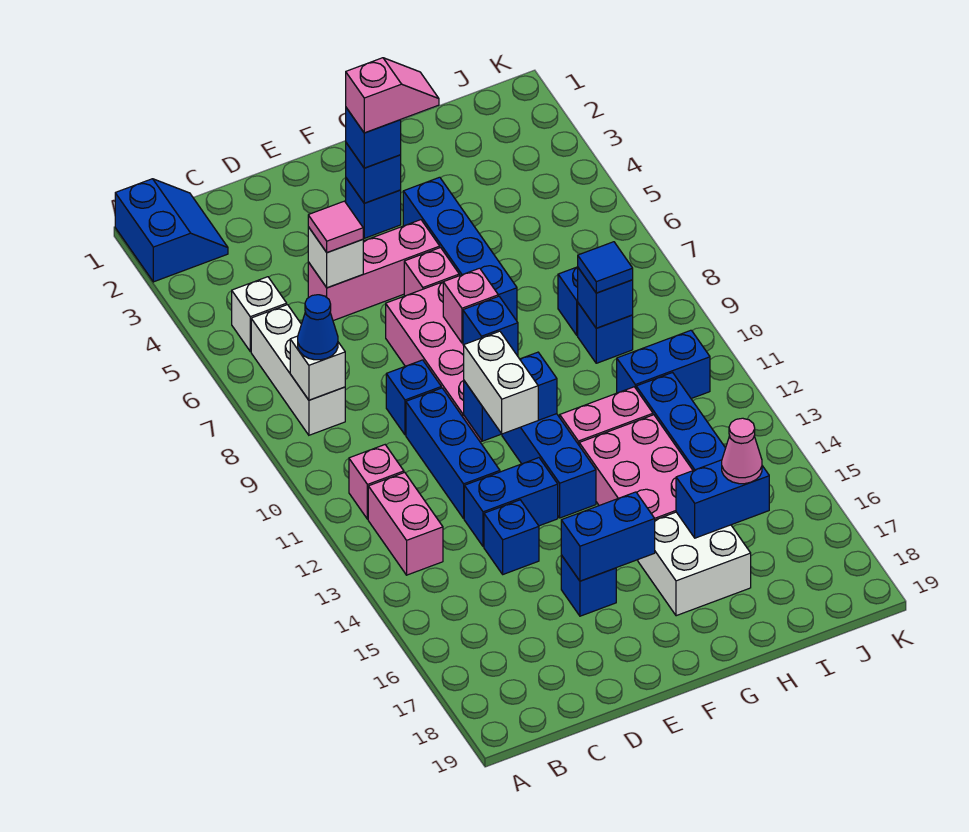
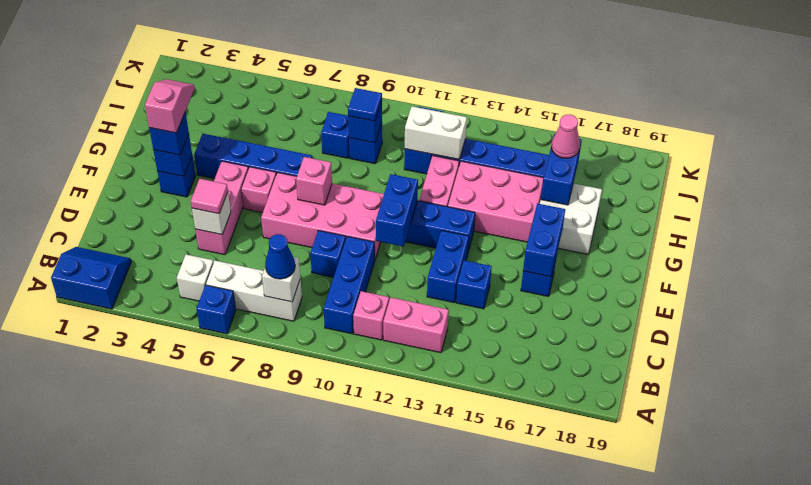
blue 1x3 brick [406,388,500,518] -> blue 1x3 brick turned to [324,236,375,334]
white 1x2 brick [464,331,538,434] -> white 1x2 brick moved to [405,106,467,159]
blue 1x1 brick [463,296,518,356] -> blue 1x1 brick moved to [197,285,236,334]

